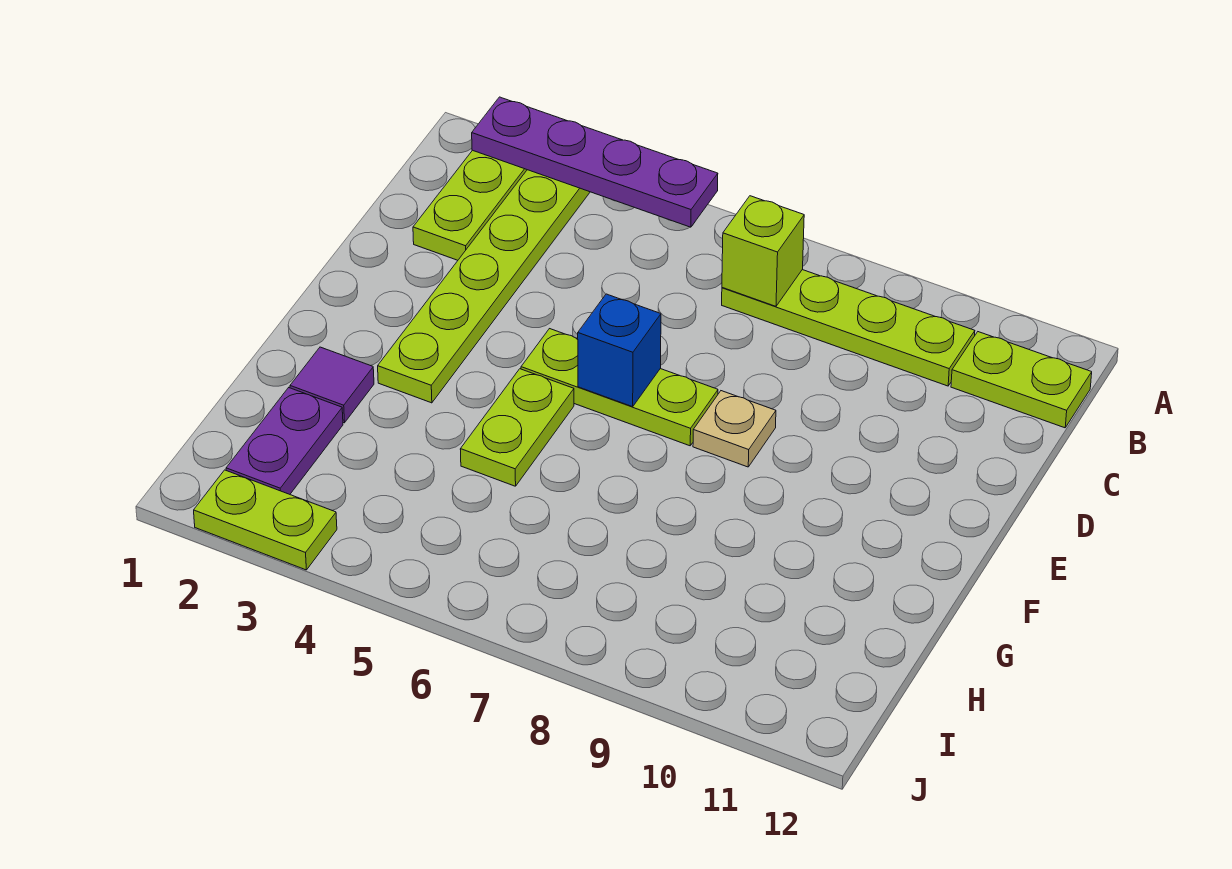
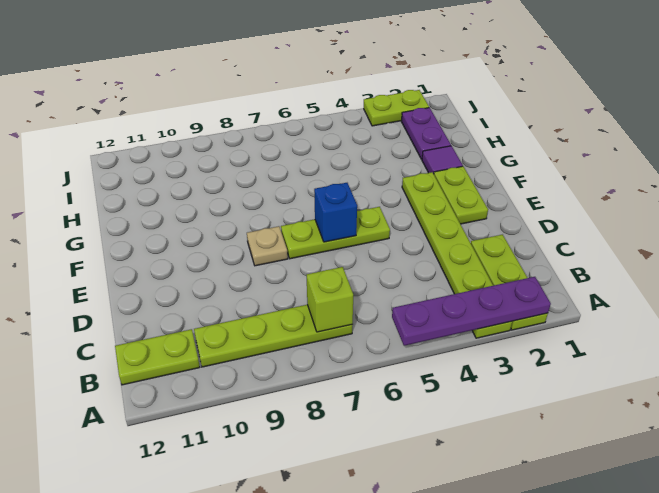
lime 1x2 plate [460,369,574,486] -> lime 1x2 plate moved to [434,166,488,224]

